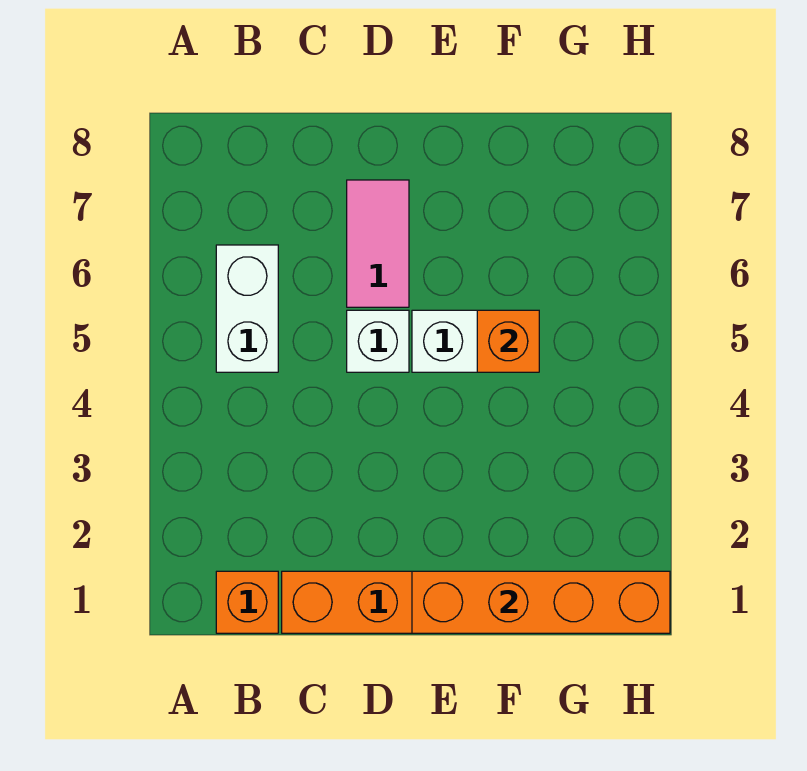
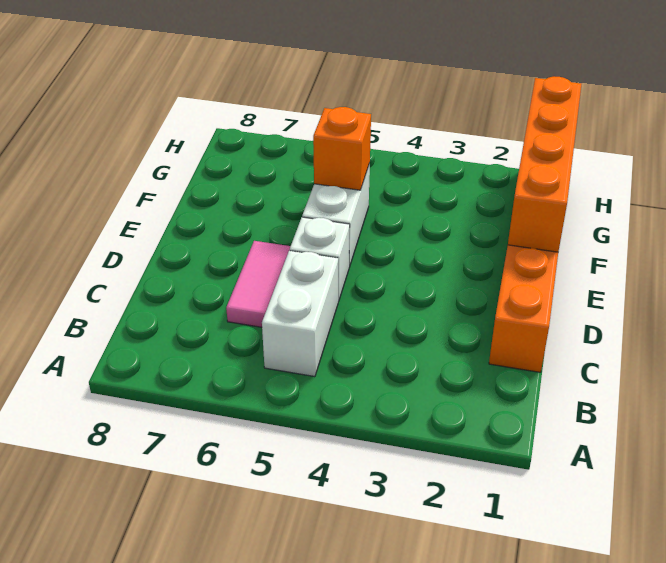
orange 1x1 brick [216,571,278,633] -> none
white 1x2 brick [216,245,278,372] -> white 1x2 brick turned to [262,251,338,377]
pink 1x2 tile [347,180,409,307] -> pink 1x2 tile turned to [226,241,291,327]

